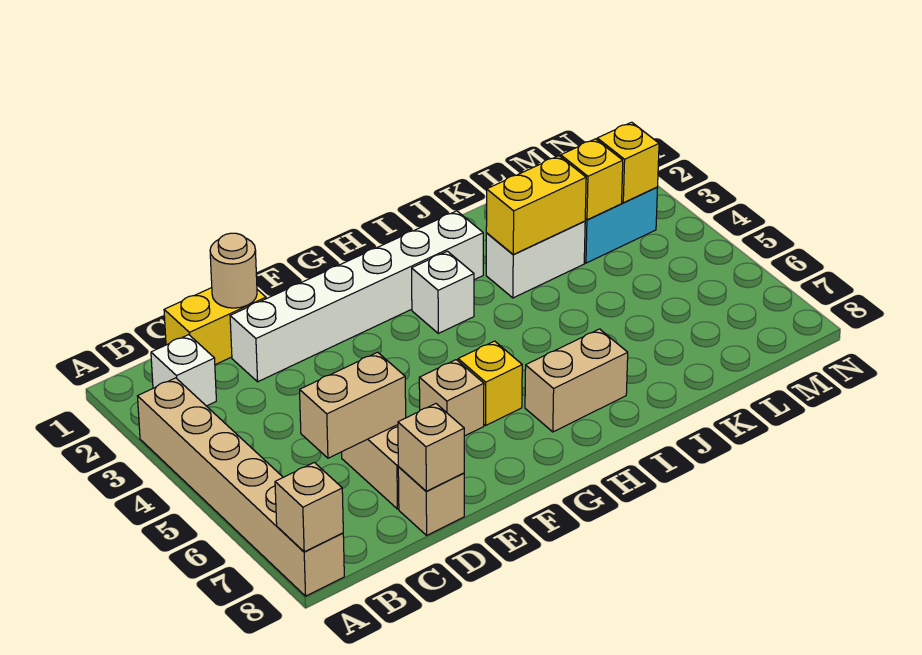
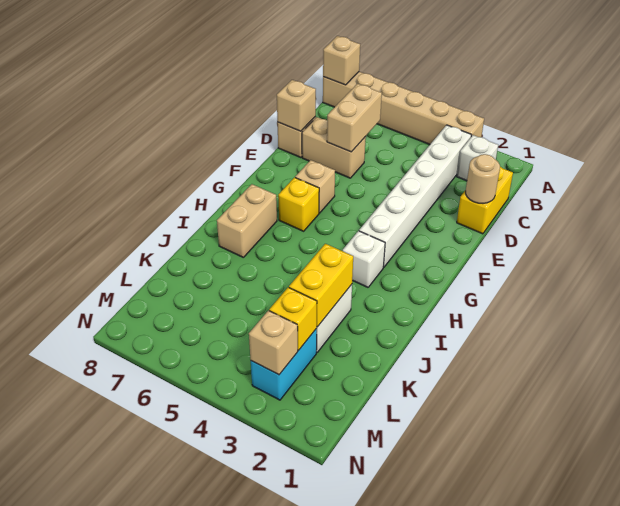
white 1x6 brick [230,211,483,382] -> white 1x6 brick moved to [359,125,471,267]
yellow 1x1 brick [597,122,659,203] -> tan 1x1 brick [249,310,298,375]

